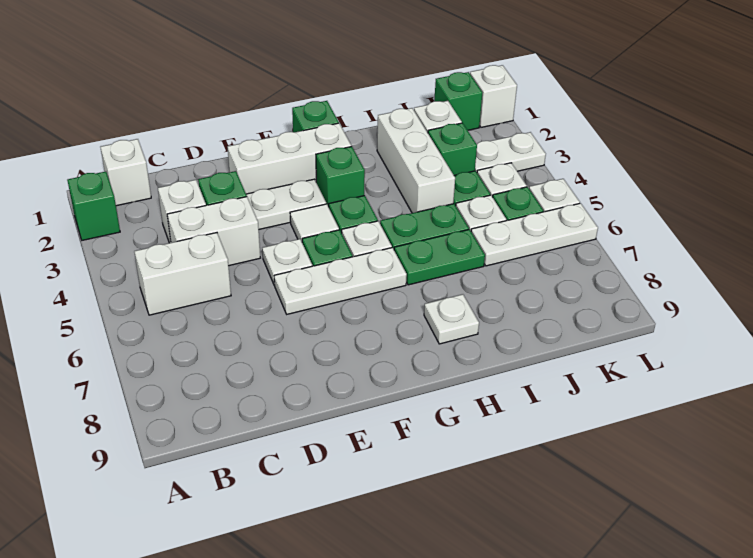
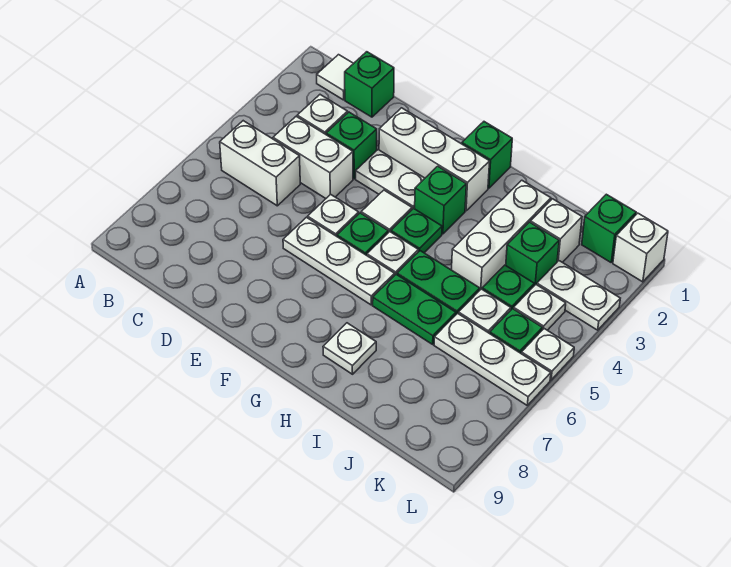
green 1x1 brick [67,172,120,240] -> green 1x1 brick moved to [345,52,394,117]
white 1x1 brick [100,139,151,206] -> white 1x1 tile [317,55,354,100]

